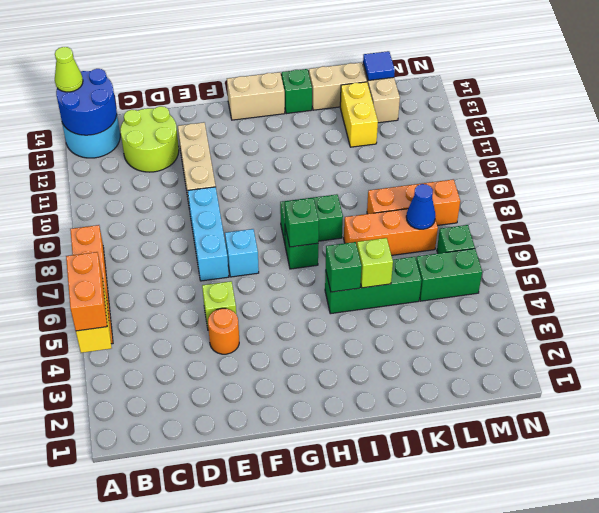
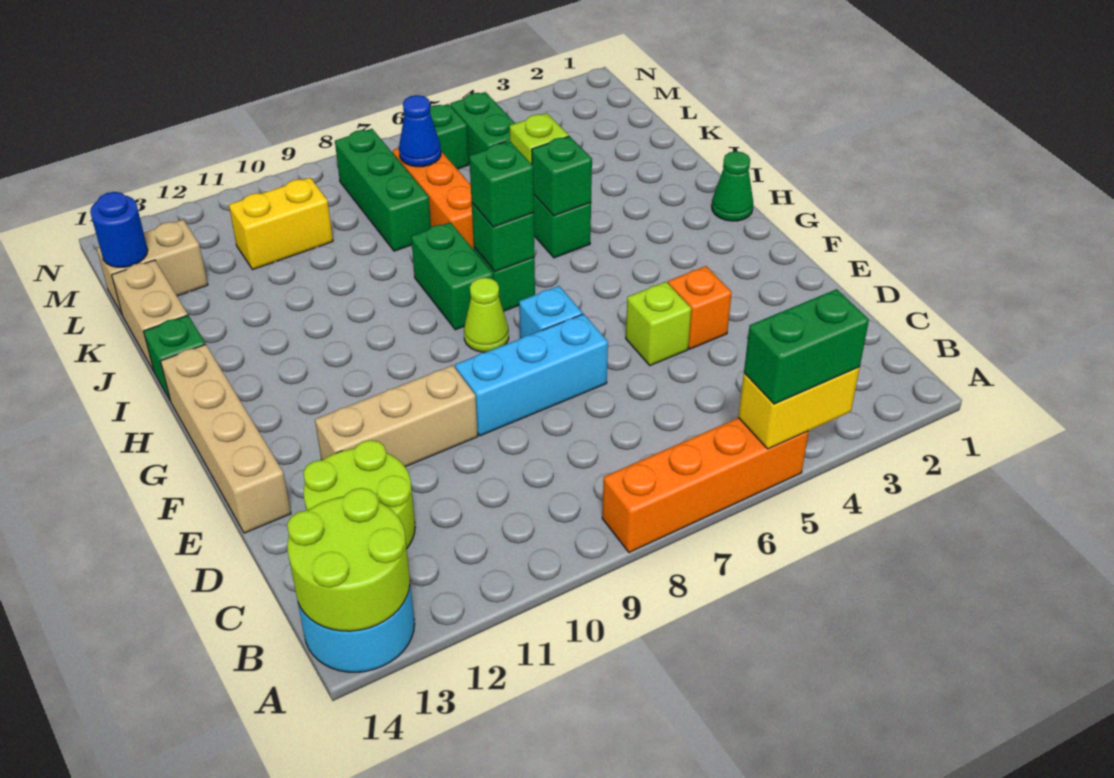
orange 1x2 brick [66,252,107,331] -> green 1x2 brick [744,289,869,404]
blue 2x2 round brick [56,69,117,135] -> lime 2x2 round brick [287,488,410,631]
lime 1x1 cone [55,47,83,92] -> lime 1x1 cone moved to [464,278,509,352]
orange 1x1 round brick [208,308,239,354] -> orange 1x1 brick [668,266,732,349]
tan 1x2 brick [227,72,285,120] -> tan 1x4 brick [161,344,291,533]
none -> green 1x1 cone [712,151,753,221]
none -> green 1x1 brick [469,142,534,227]
orange 1x3 brick [367,179,460,226] -> green 1x3 brick [335,129,431,251]
yellow 1x2 brick [340,82,378,147] -> yellow 1x2 brick moved to [229,178,333,269]
blue 1x1 tile [363,51,395,80] -> blue 1x1 round brick [90,192,148,267]

